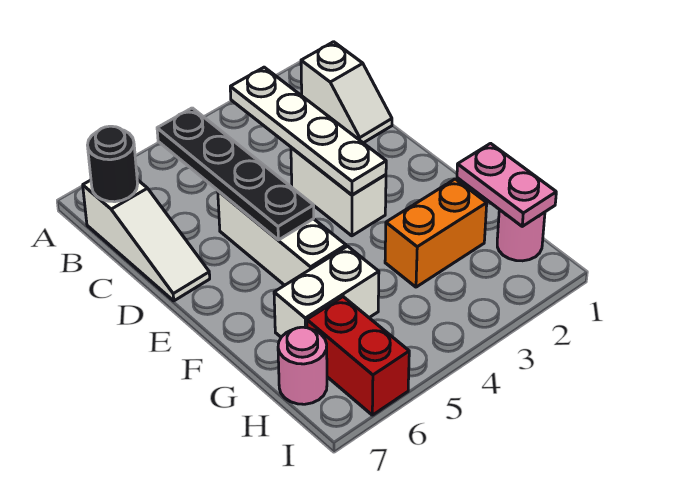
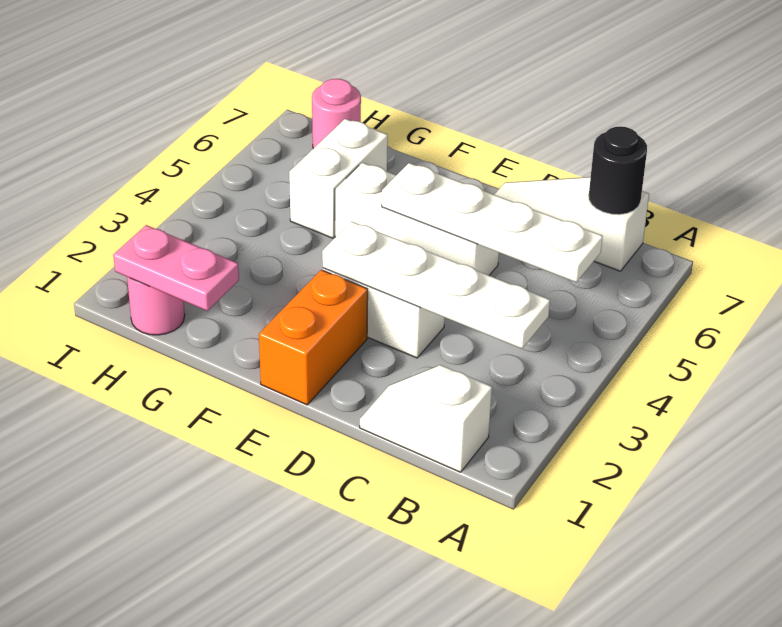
black 1x4 plate [157,108,314,240] -> white 1x4 plate [382,163,603,282]
orange 1x2 brick [385,179,487,287] -> orange 1x2 brick moved to [259,270,368,405]
red 1x2 brick [307,297,409,415] -> none

